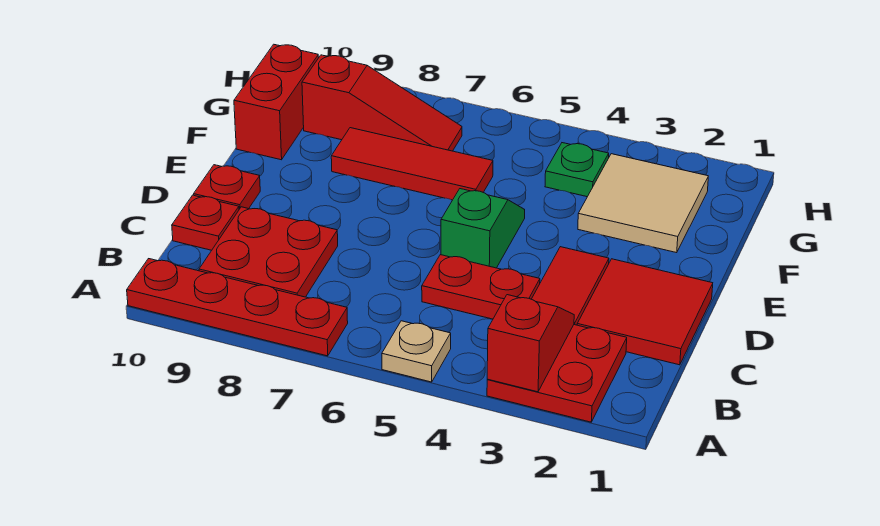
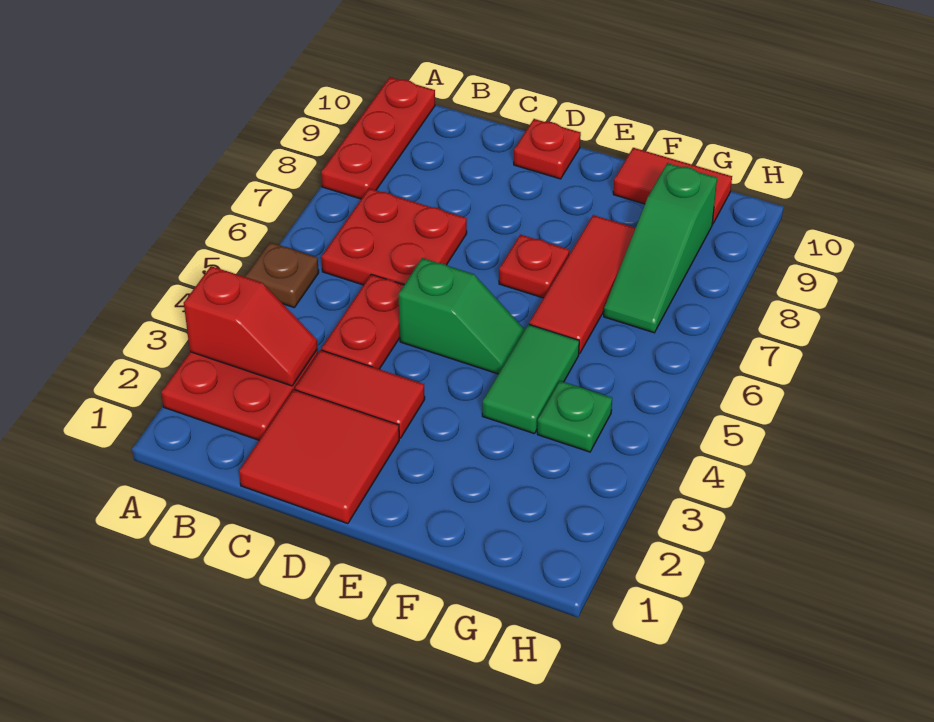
tan 1x1 plate [382,321,451,382] -> brown 1x1 plate [245,242,319,307]
red 1x4 plate [127,259,348,356] -> red 1x3 plate [321,77,435,199]
red 2x2 plate [199,207,338,297] -> red 2x2 plate moved to [321,188,467,285]
red 1x1 plate [172,195,239,250] -> red 1x1 plate moved to [499,234,569,298]
tan 2x2 tile [578,154,708,253] -> none
none -> green 1x2 tile [482,324,579,434]
red 1x2 brick [234,44,319,160] -> red 1x2 tile [613,148,732,224]
red 1x3 slope [302,55,462,151] -> green 1x3 slope [604,163,717,333]

